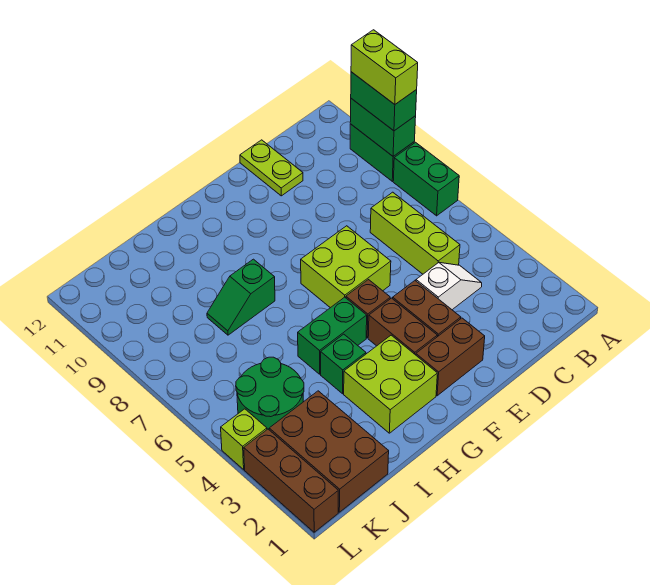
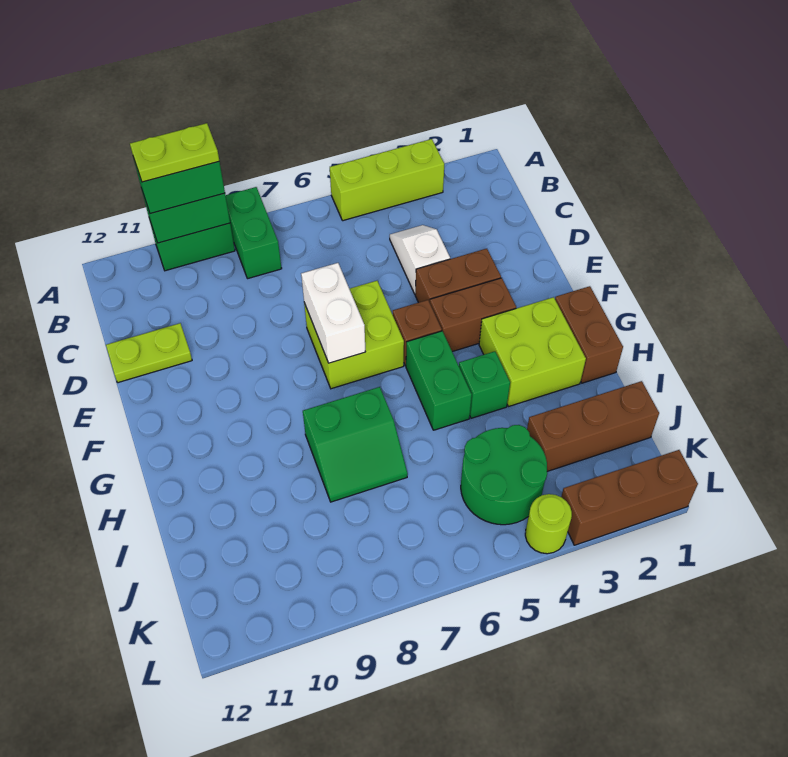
green 1x2 brick [393,142,459,216] -> green 1x2 brick turned to [226,187,282,279]
lime 1x2 brick [351,30,418,104] -> lime 1x2 plate [130,123,219,182]
lime 1x3 brick [370,192,460,274] -> lime 1x3 brick moved to [330,139,444,221]
brown 1x2 brick [416,318,485,396] -> brown 1x2 brick moved to [555,286,623,383]
none -> white 1x2 brick [301,263,365,363]
green 1x2 slope [207,259,275,335] -> green 2x2 slope [303,387,408,502]
brown 2x3 brick [269,391,389,512] -> brown 1x3 brick [527,381,659,471]
lime 1x1 brick [221,409,267,470] -> lime 1x1 round brick [525,494,572,554]

